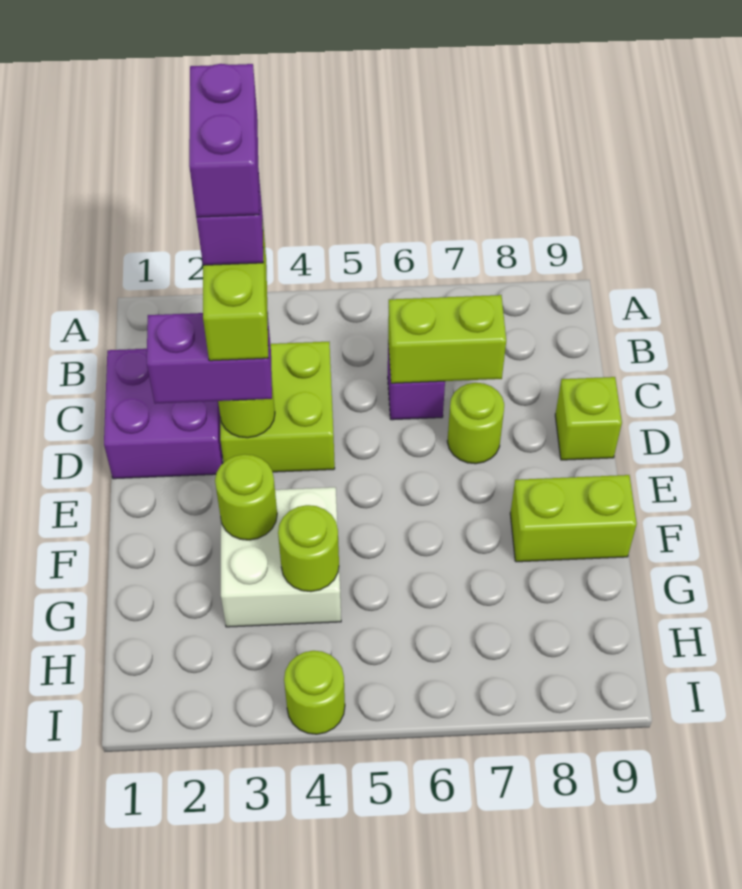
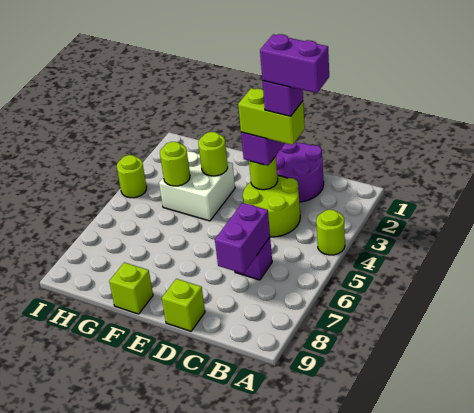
purple 2x2 brick [104,349,223,479] -> purple 2x2 round brick [276,141,324,202]
lime 2x2 brick [220,342,335,472] -> lime 2x2 round brick [243,176,300,237]
lime 1x2 brick [388,295,506,383] -> purple 1x2 brick [215,203,270,274]
lime 1x1 round brick [447,383,504,464] -> lime 1x1 round brick moved to [316,210,345,255]
lime 1x2 brick [510,475,637,562] -> lime 1x1 brick [109,262,153,314]

